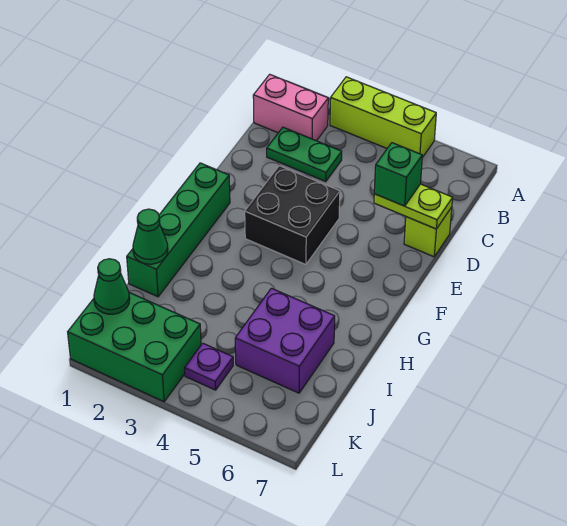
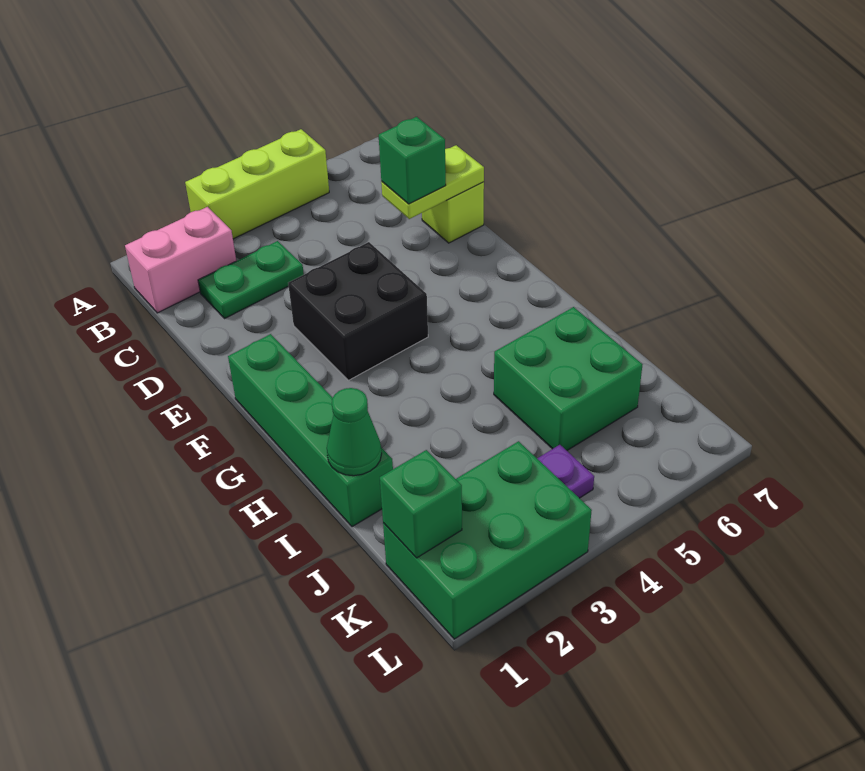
purple 2x2 brick [235,288,335,393] -> green 2x2 brick [494,307,643,450]
green 1x1 cone [94,259,130,314] -> green 1x1 brick [380,450,462,558]

